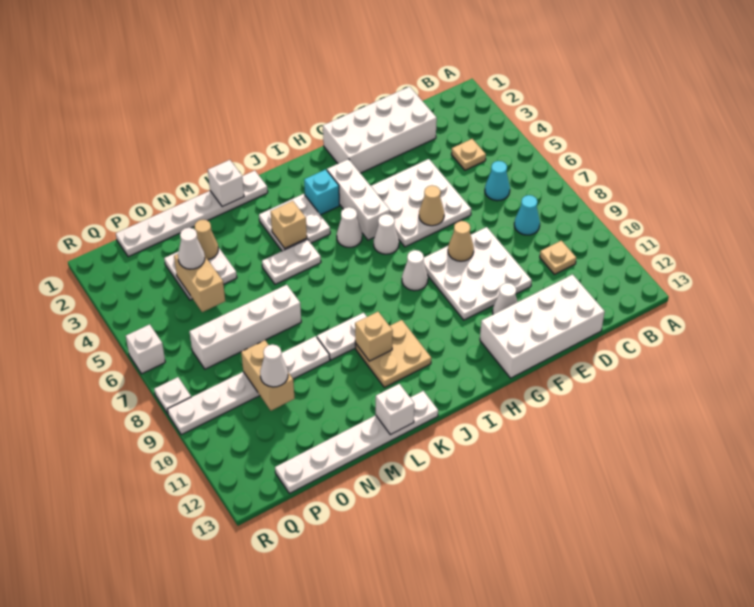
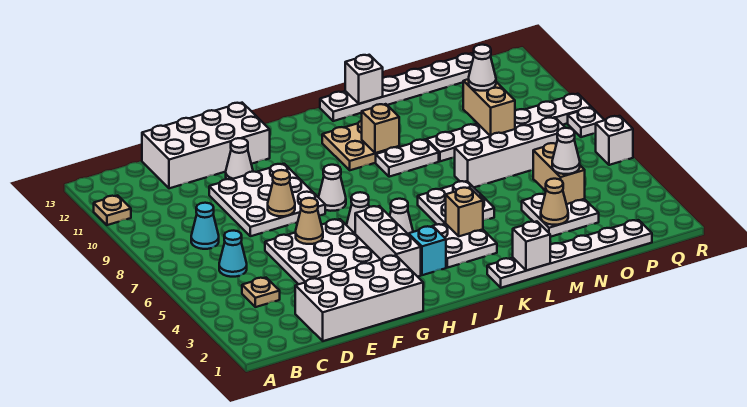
tan 1x1 plate [540,241,576,274] -> tan 1x1 plate moved to [94,195,131,225]
white 1x2 plate [262,239,321,284] -> white 2x2 plate [418,181,494,225]

